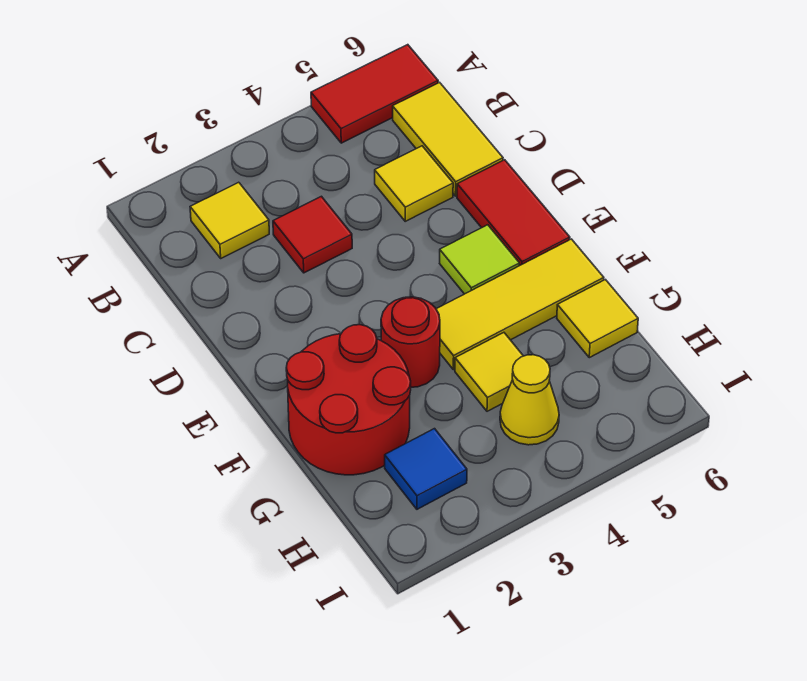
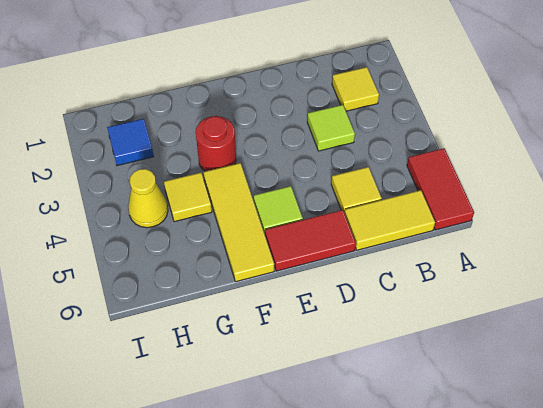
red 1x1 tile [273,196,352,273] -> lime 1x1 tile [307,105,355,151]
red 2x2 round brick [286,325,411,475] -> none
yellow 1x1 tile [557,280,638,358] -> none

